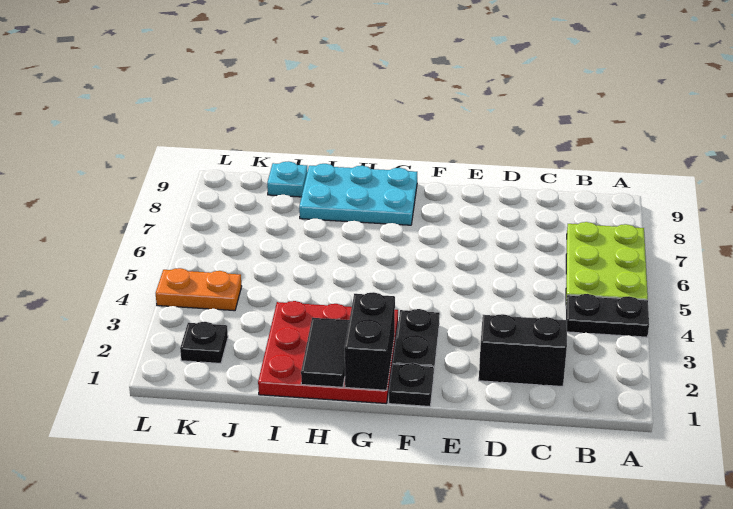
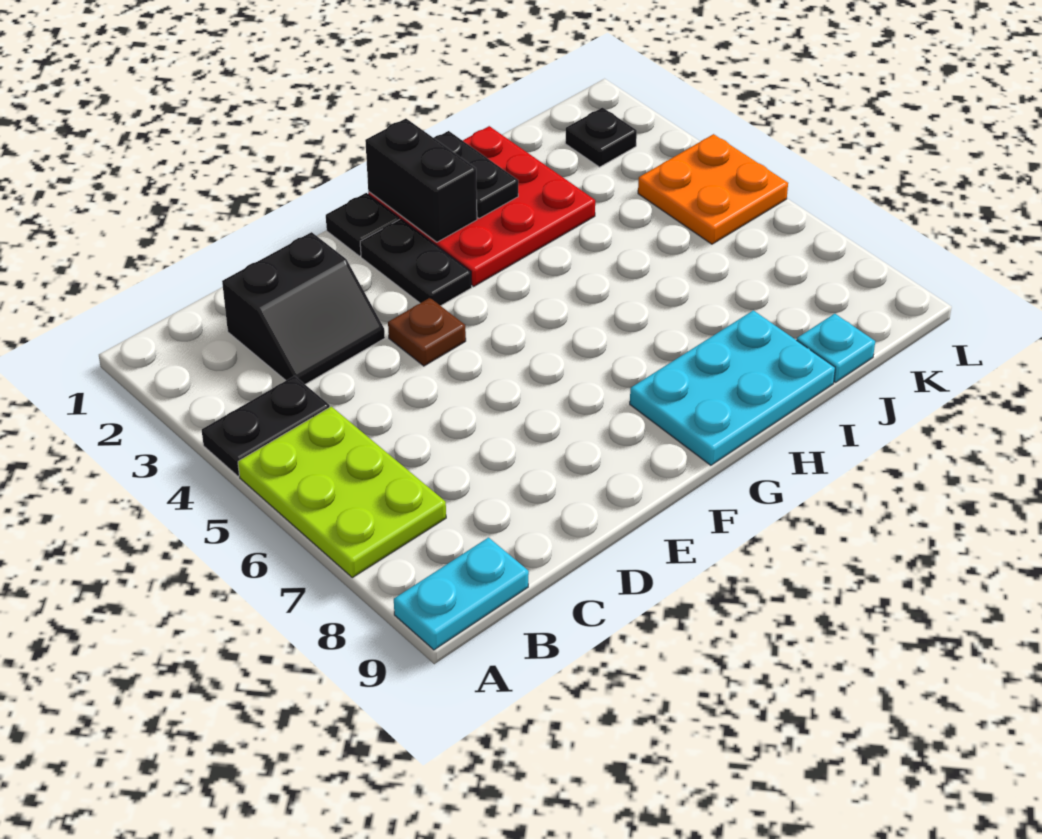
none -> cyan 1x2 plate [394,538,529,650]
none -> brown 1x1 plate [388,298,466,366]
black 1x2 tile [301,318,349,387] -> black 1x2 plate [434,131,518,218]
orange 1x2 plate [156,268,242,311] -> orange 2x2 plate [638,134,788,244]

